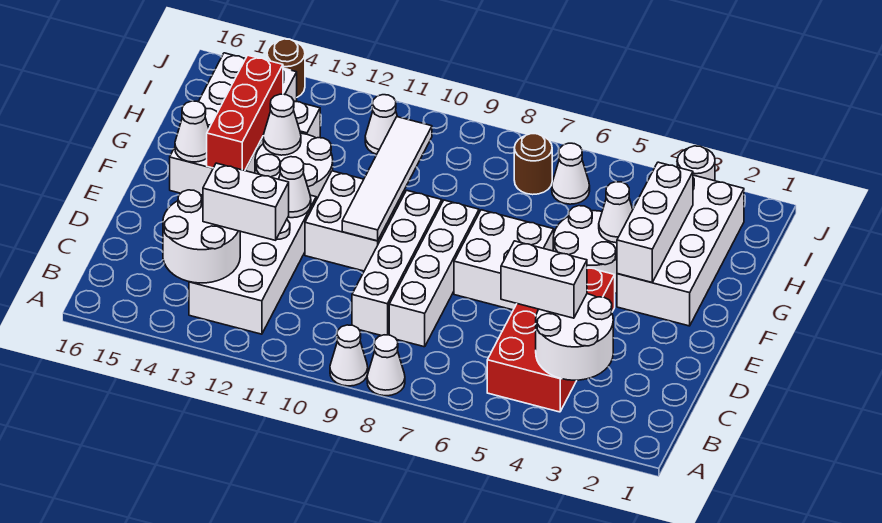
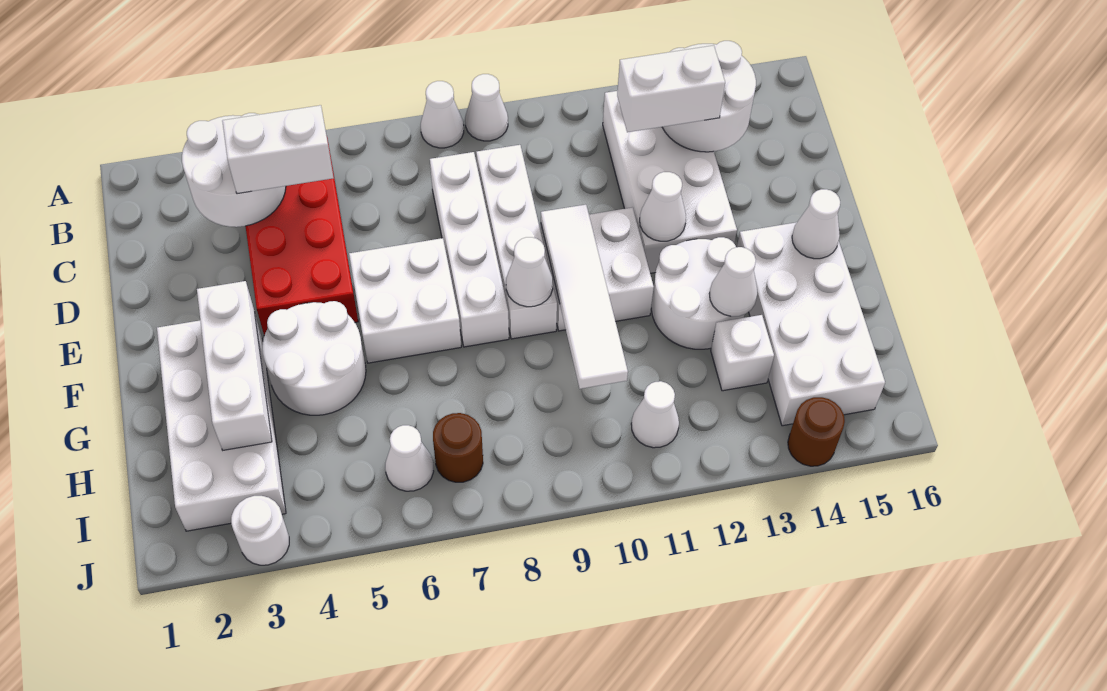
red 1x3 brick [207,55,283,171] -> none
white 1x1 cone [599,182,633,243] -> white 1x1 cone moved to [506,237,553,307]

